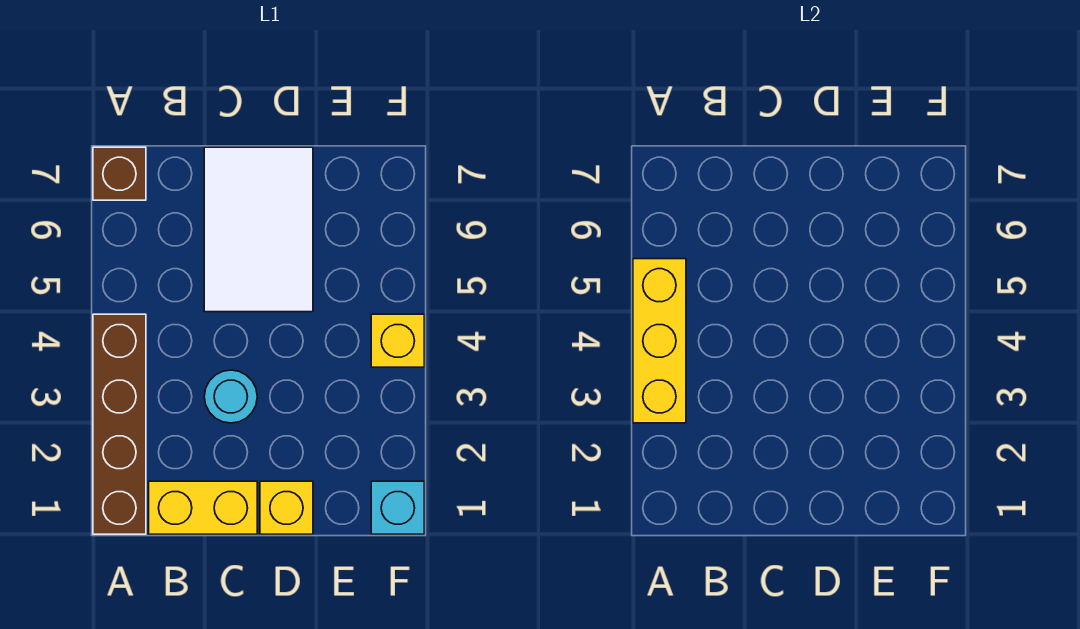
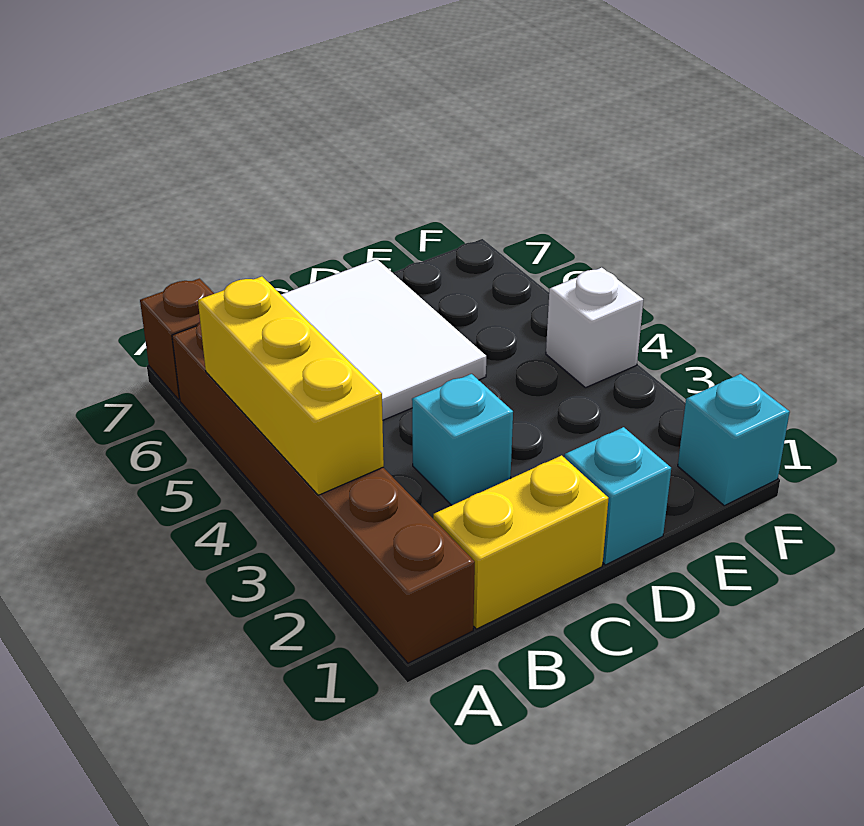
brown 1x4 brick [93,314,146,534] -> brown 1x6 brick [172,322,475,663]
cyan 1x1 round brick [204,370,257,423] -> cyan 1x1 brick [412,374,513,505]
yellow 1x1 brick [260,481,313,534] -> cyan 1x1 brick [565,427,671,565]
yellow 1x1 brick [371,314,424,367] -> white 1x1 brick [546,268,643,388]

